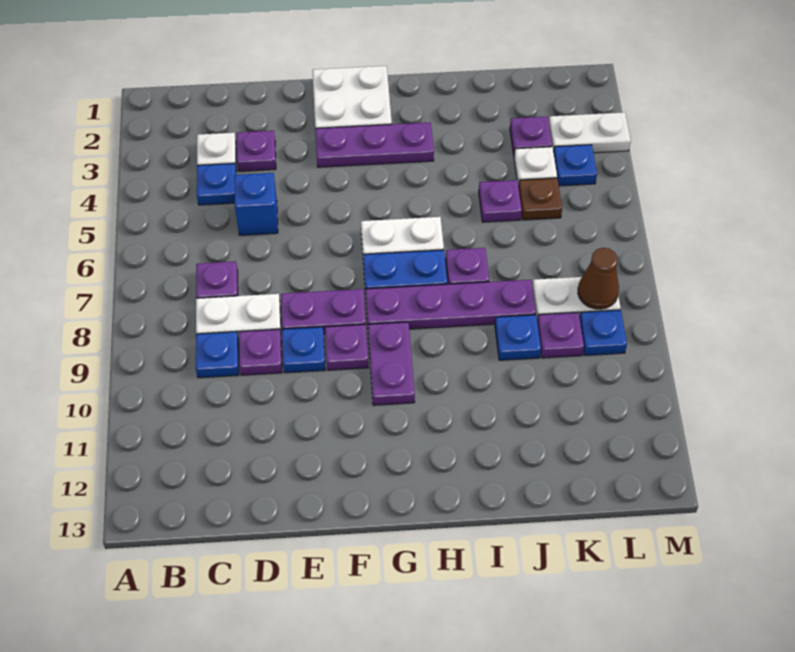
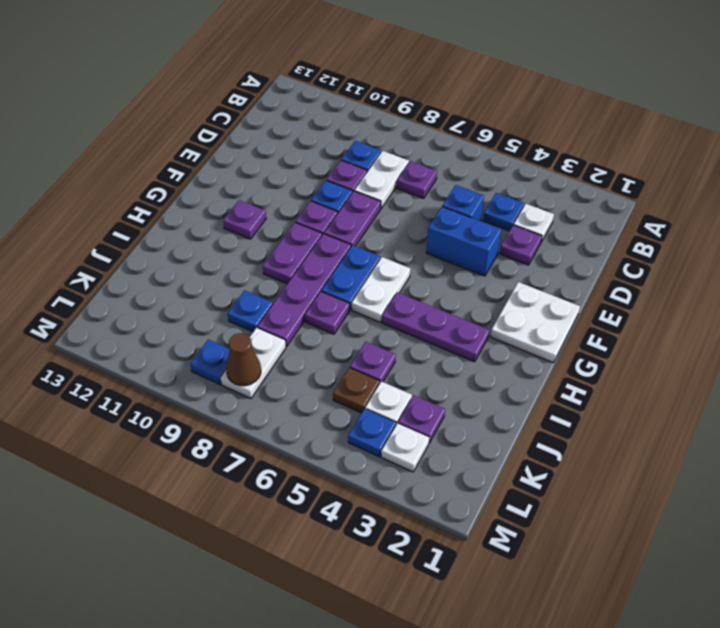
none -> blue 1x2 brick [426,207,501,276]
purple 1x3 plate [315,122,434,167] -> purple 1x3 plate turned to [382,292,489,362]
purple 1x2 plate [368,322,415,405] -> purple 1x2 plate turned to [263,222,322,284]
purple 1x1 plate [537,313,584,358] -> purple 1x1 plate moved to [223,200,266,239]
white 1x2 plate [549,112,631,153] -> white 1x1 plate [381,423,429,472]

